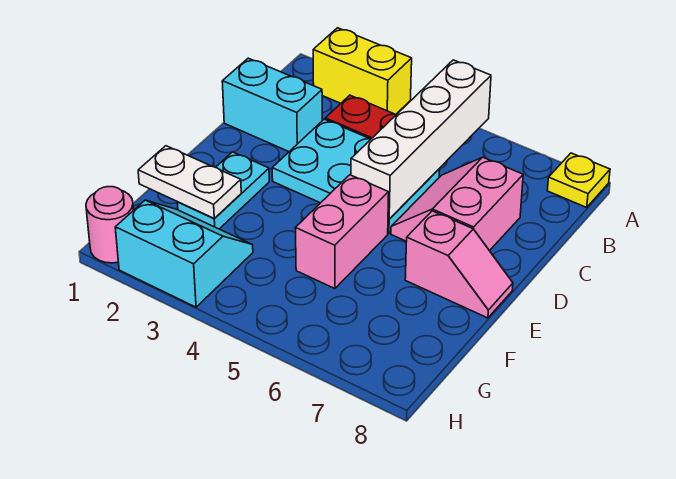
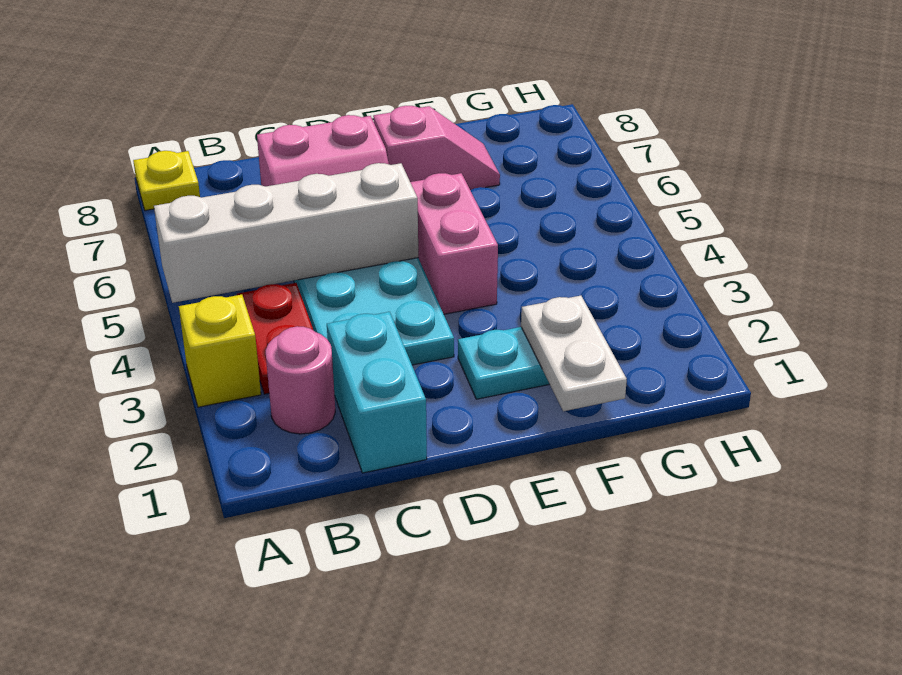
yellow 1x2 brick [313,28,412,114] -> yellow 1x1 brick [179,295,261,407]
pink 1x2 brick [295,175,389,289] -> pink 1x2 brick turned to [410,173,498,314]
pink 1x2 slope [405,211,513,318] -> pink 1x2 slope turned to [373,106,500,190]
cyan 2x2 slope [115,200,253,307] -> none
pink 1x1 round brick [86,187,134,263] -> pink 1x1 round brick moved to [266,326,335,434]

